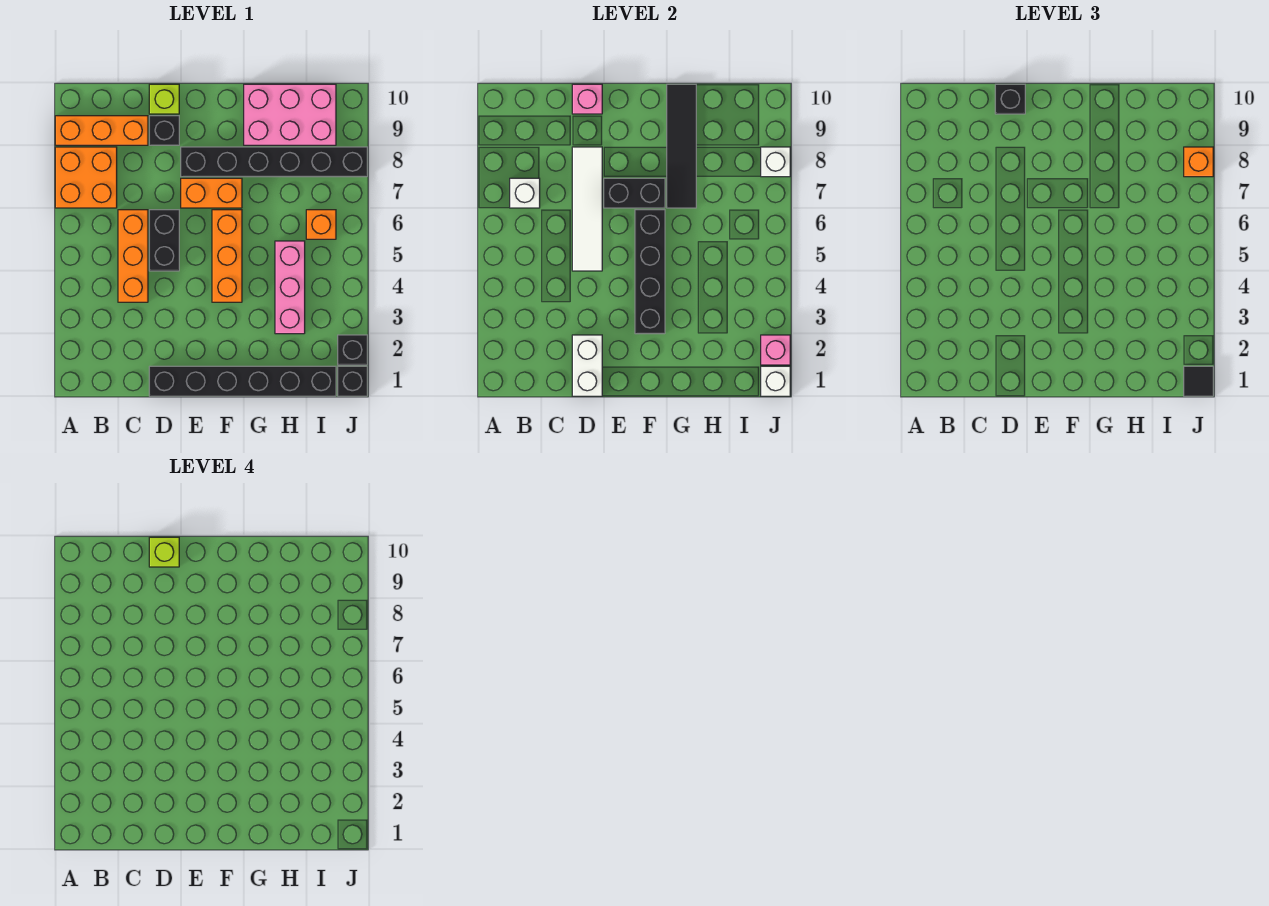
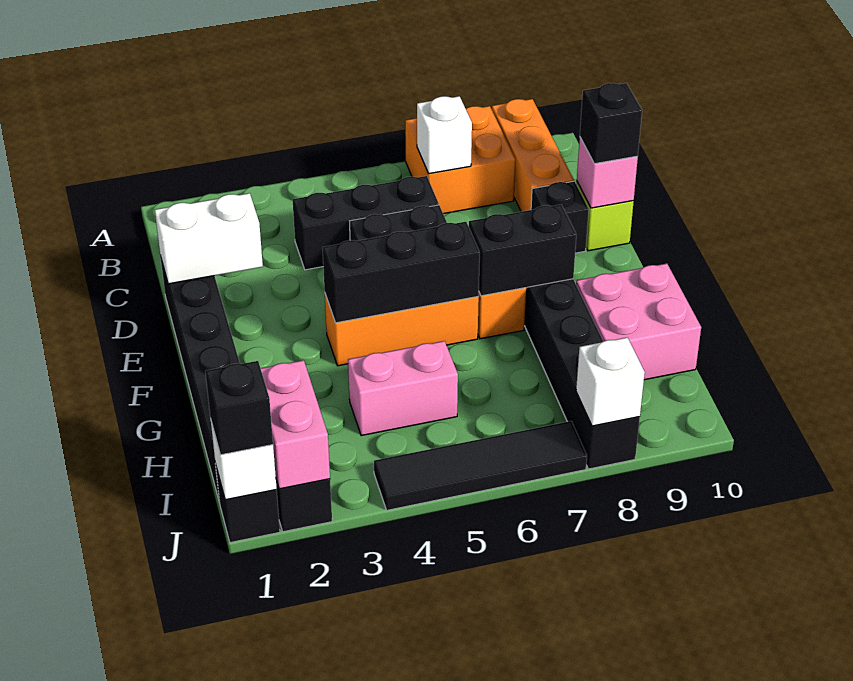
orange 1x3 brick [118,210,148,302] -> black 1x3 brick [292,176,439,270]
white 1x4 tile [572,147,602,271] -> none
lime 1x1 brick [149,537,179,567] -> none
black 1x2 brick [604,178,665,208] -> black 1x2 brick turned to [469,205,576,296]
black 1x4 brick [635,210,665,334] -> black 1x3 brick [322,222,480,323]
black 1x4 tile [667,84,696,208] -> black 1x4 tile moved to [374,421,587,510]
pink 2x3 brick [244,84,336,145] -> pink 2x2 brick [576,263,701,380]
pink 1x3 brick [275,241,305,334] -> pink 1x2 brick [348,341,458,436]
orange 1x1 brick [306,210,336,239] -> none
black 1x1 tile [1184,366,1213,396] -> black 1x1 brick [205,361,273,455]
pink 1x1 brick [761,335,790,365] -> pink 1x2 brick [261,360,330,489]
orange 1x1 brick [1184,147,1213,177] -> none

